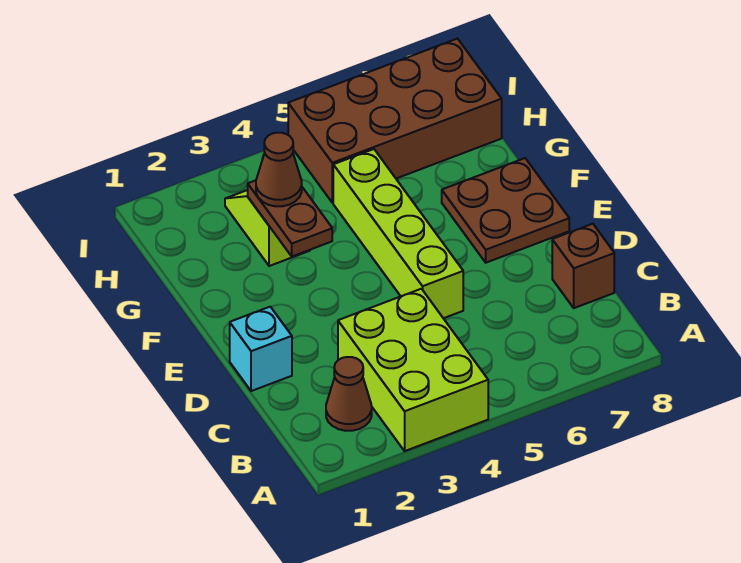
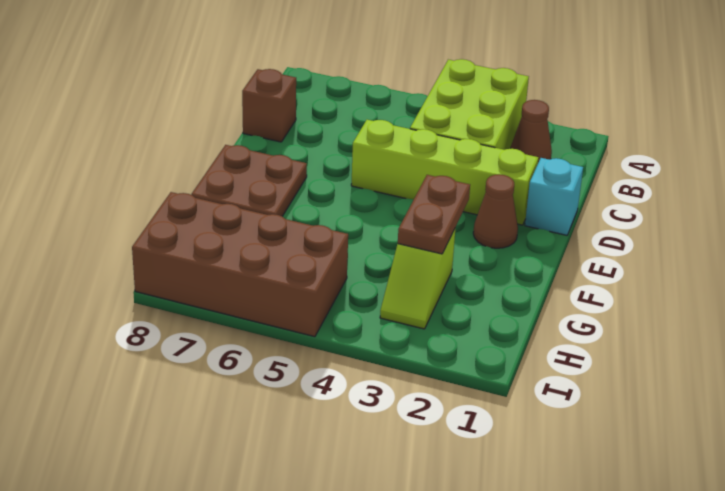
lime 1x4 brick [333,149,463,318] -> lime 1x4 brick turned to [351,120,538,225]
brown 1x1 cone [256,133,302,206] -> brown 1x1 cone moved to [473,174,518,248]

